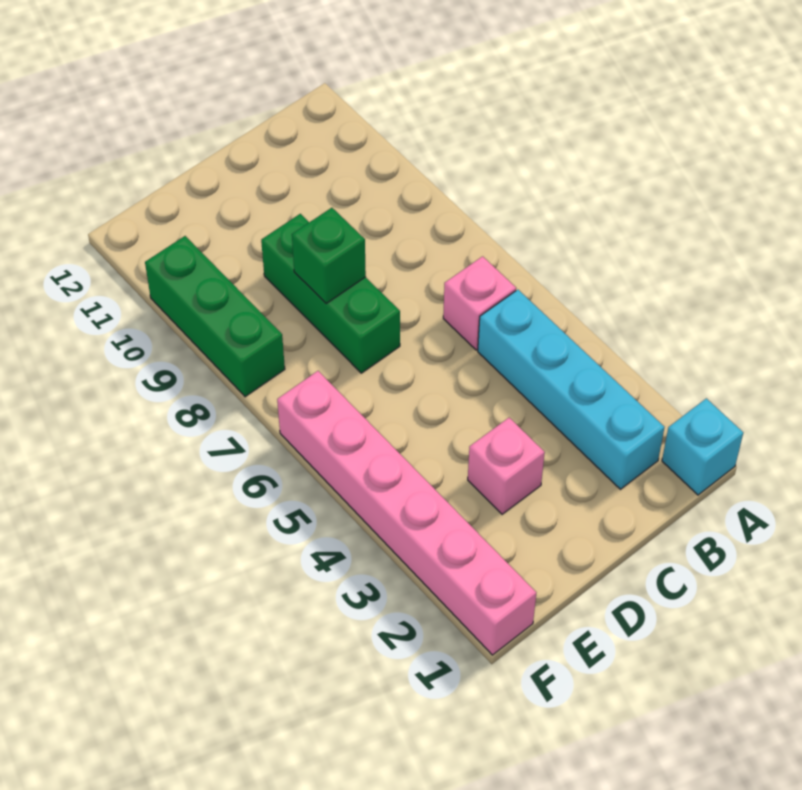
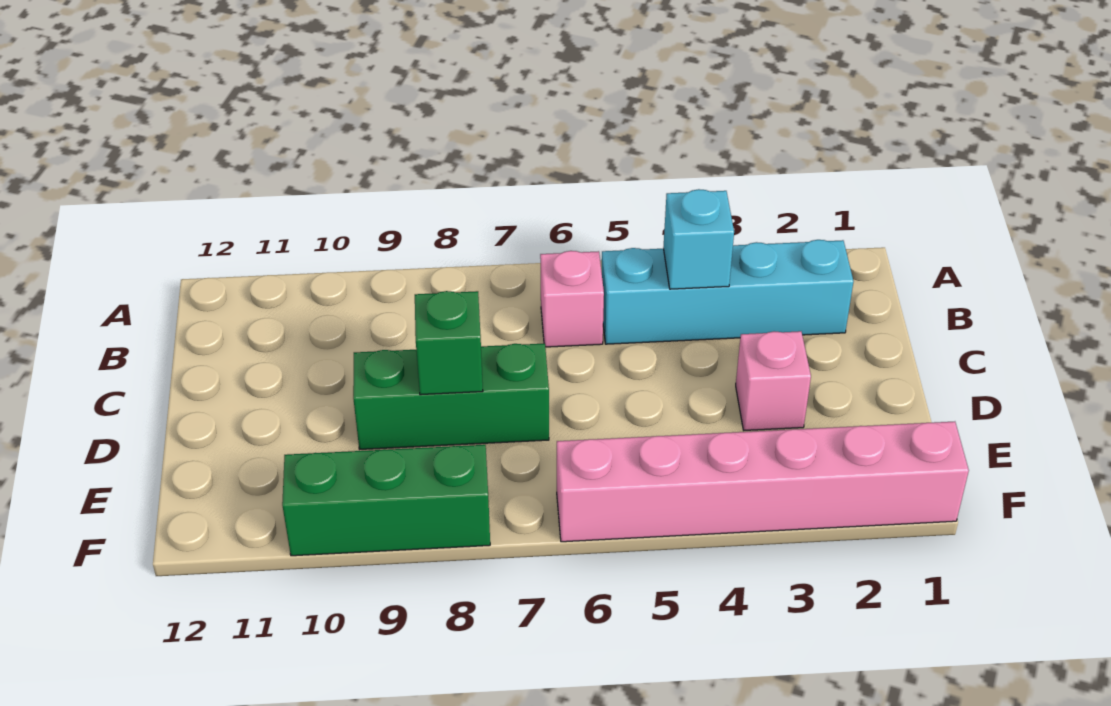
cyan 1x1 brick [662,398,743,495] -> cyan 1x1 brick moved to [663,189,734,289]

